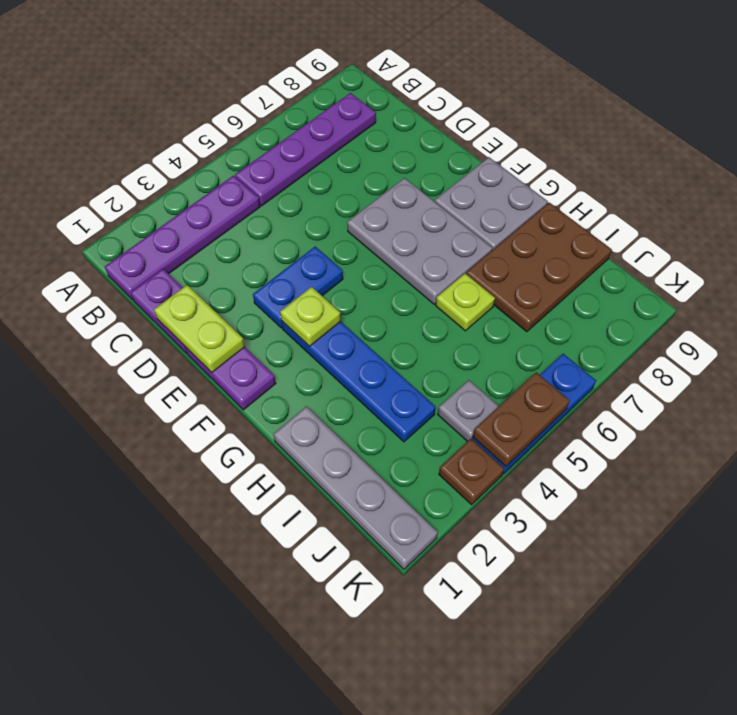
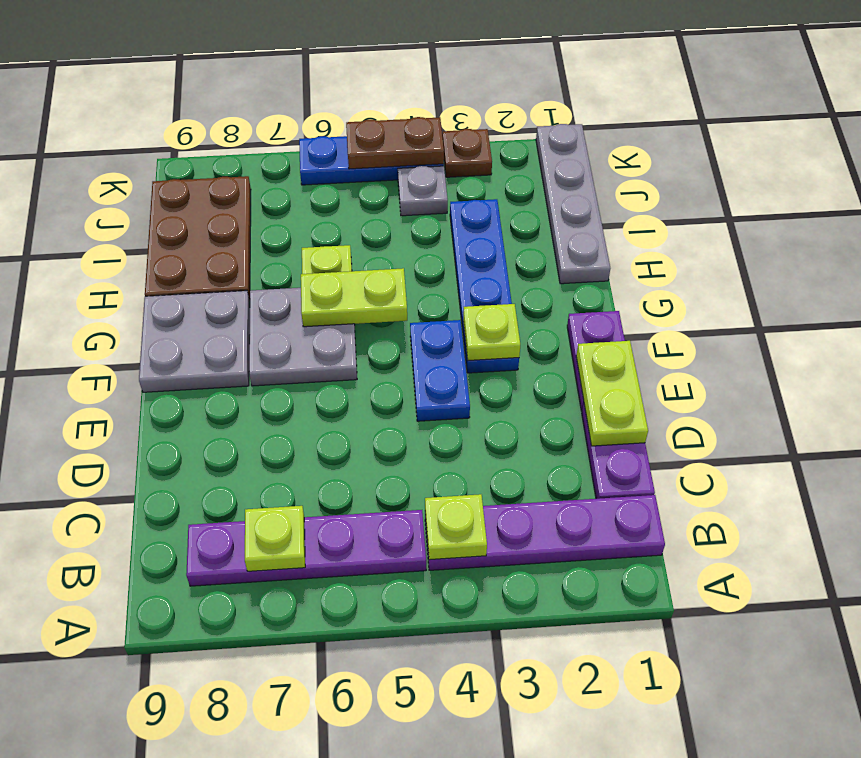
none -> lime 1x1 plate [425,494,487,560]
none -> lime 1x1 plate [245,506,305,571]
blue 1x2 plate [253,247,343,328] -> blue 1x2 plate turned to [410,320,470,421]
grey 2x3 plate [347,178,492,304] -> grey 2x2 plate [249,288,357,386]
none -> lime 1x2 plate [301,268,407,327]
brown 2x3 plate [466,203,612,332] -> brown 2x3 plate turned to [145,176,251,301]

